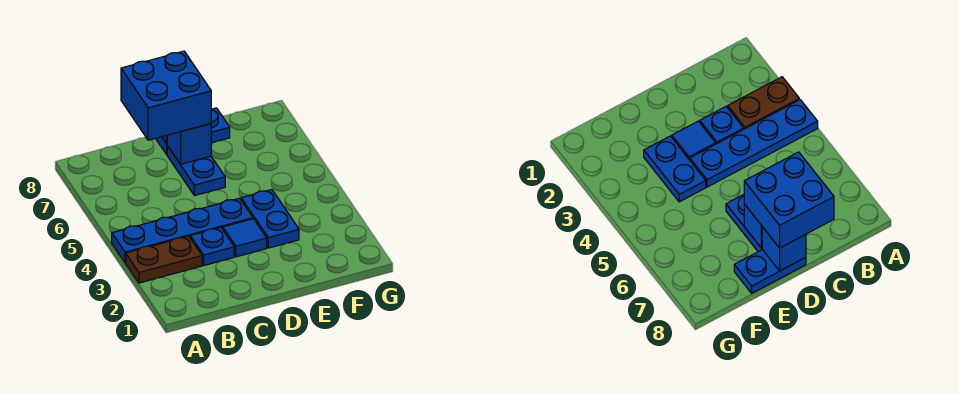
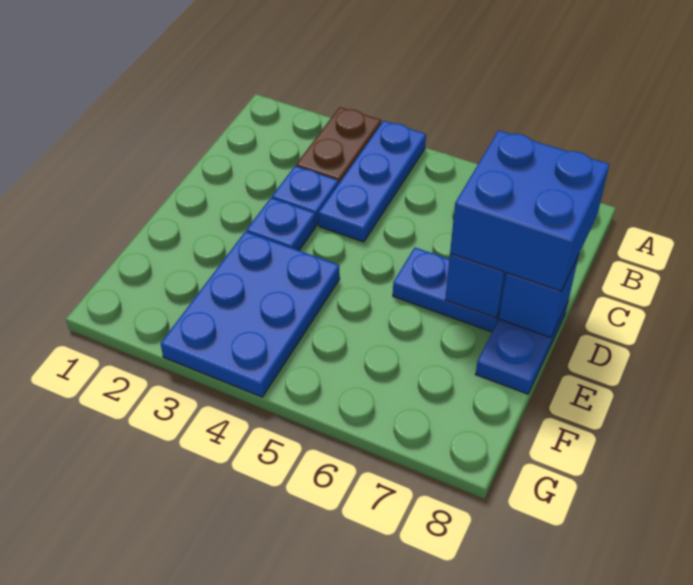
blue 1x4 plate [112,198,253,263] -> blue 1x3 plate [319,121,426,242]
blue 1x1 tile [223,219,267,257] -> blue 1x1 plate [247,198,316,250]
blue 1x2 plate [241,190,299,248] -> blue 2x3 plate [161,232,340,397]

